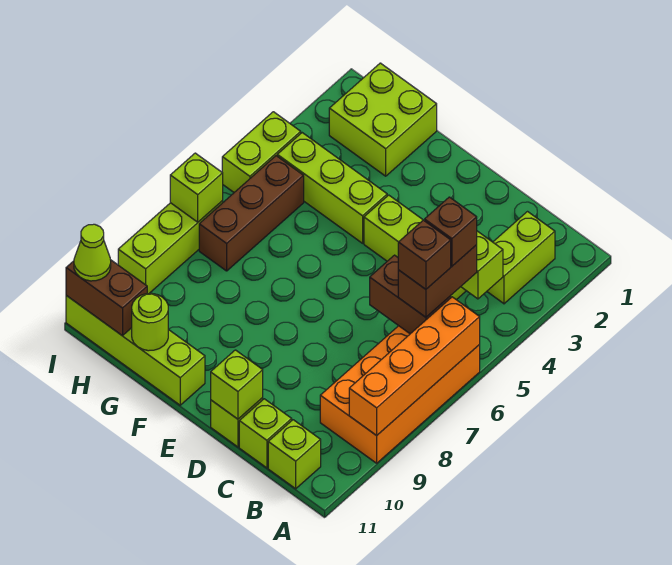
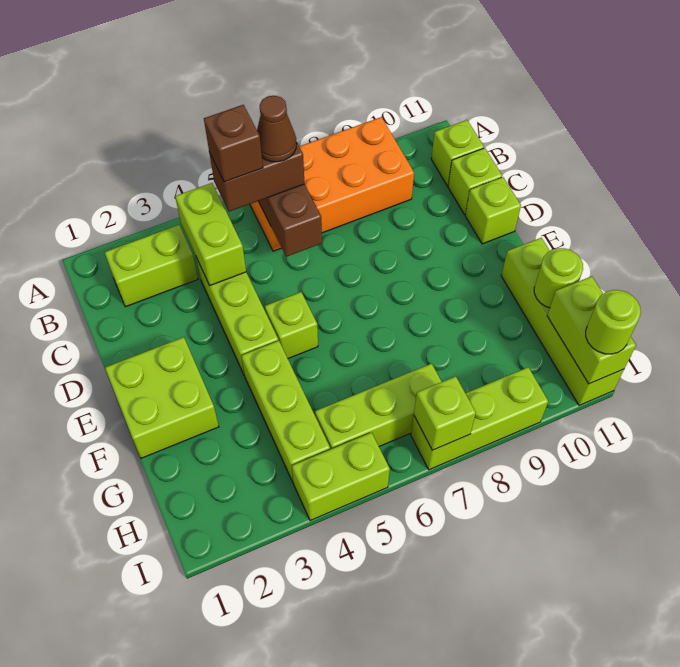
orange 1x4 brick [349,297,480,436] -> none
brown 1x1 brick [398,220,451,289] -> brown 1x1 cone [257,96,297,162]
lime 1x1 brick [211,350,263,419] -> lime 1x1 brick moved to [265,292,318,358]
lime 2x2 brick [329,63,437,176] -> lime 2x2 brick moved to [105,337,219,458]
brown 1x3 brick [199,156,304,271] -> lime 1x3 brick [315,364,442,449]
brown 1x2 brick [66,260,147,336] -> lime 1x2 brick [547,276,636,384]
lime 1x1 cone [74,224,111,281] -> lime 1x1 round brick [586,290,641,354]

